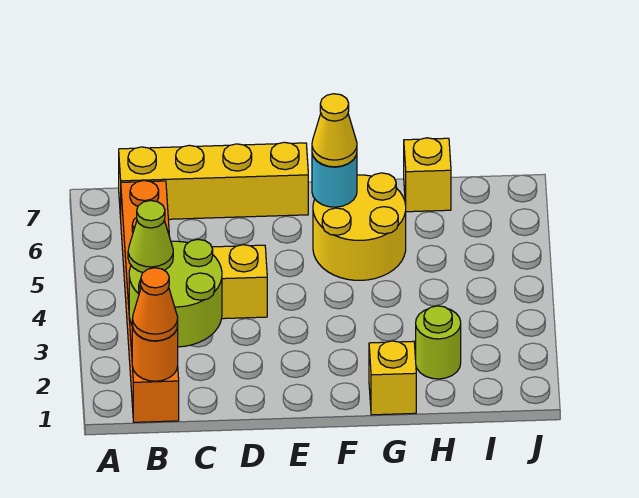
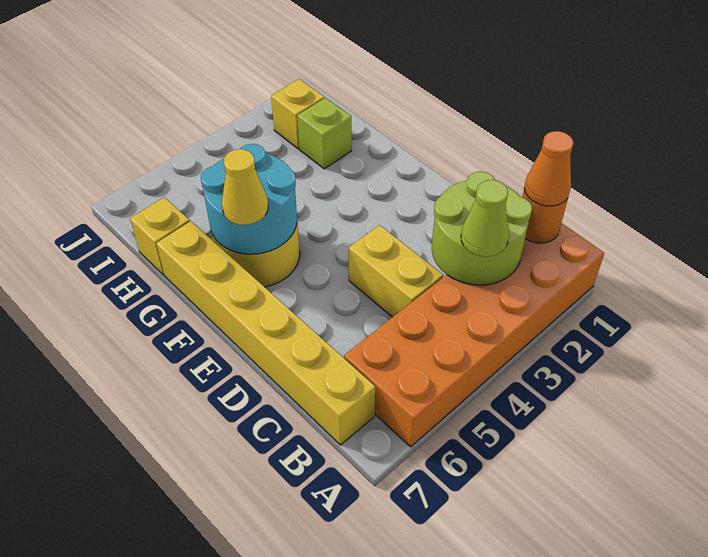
orange 1x6 brick [121,181,179,422] -> orange 2x6 brick [344,223,604,447]
yellow 1x4 brick [119,142,308,219] -> yellow 1x6 brick [156,221,375,445]
cyan 1x1 round brick [312,154,357,207] -> cyan 2x2 round brick [201,144,297,254]
yellow 1x1 brick [369,341,416,415] -> yellow 1x1 brick moved to [271,79,324,149]
lime 1x1 round brick [416,306,461,379] -> lime 1x1 brick [297,98,352,169]

